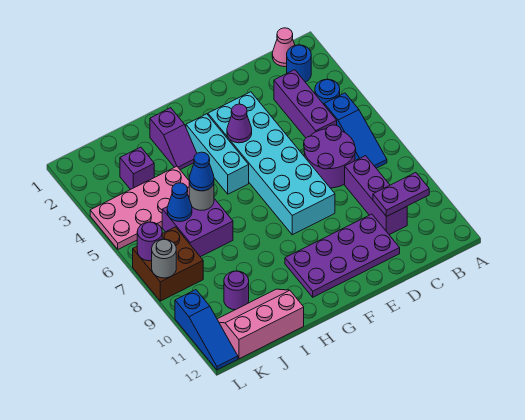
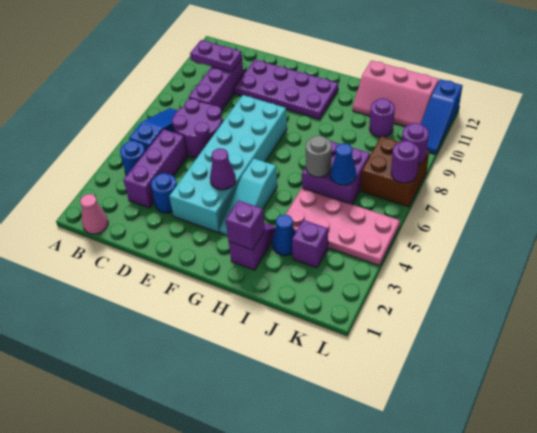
blue 1x1 round brick [287,45,311,82] -> blue 1x1 round brick moved to [151,173,177,213]
cyan 1x3 brick [186,114,249,194] -> cyan 1x3 slope [220,158,277,236]
none -> purple 1x1 brick [226,200,265,250]
blue 1x1 cone [189,152,214,191] -> blue 1x1 cone moved to [272,215,295,256]
grey 1x1 round brick [152,239,176,278] -> purple 1x1 round brick [402,123,429,164]
blue 1x3 slope [175,290,238,370] -> blue 1x3 slope turned to [421,79,463,154]

